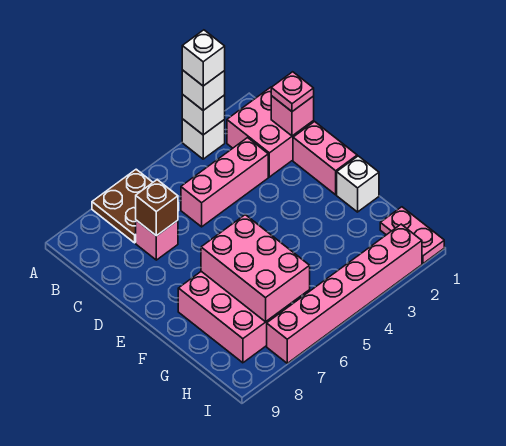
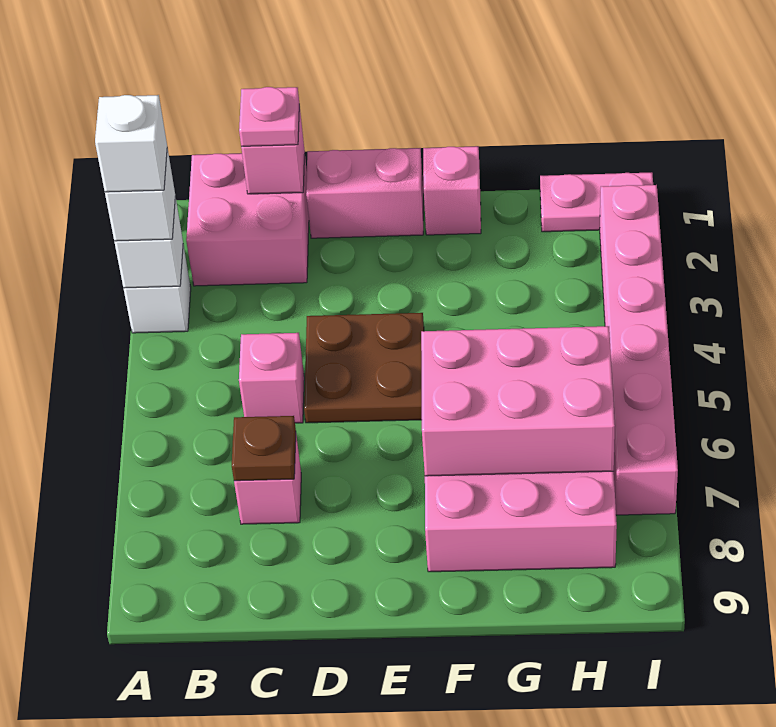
brown 2x2 plate [92,169,179,243] -> brown 2x2 plate moved to [304,313,424,423]
pink 1x3 brick [181,138,268,227] -> pink 1x1 brick [239,333,304,423]
brown 1x1 brick [136,180,178,236] -> brown 1x1 plate [232,416,296,481]
white 1x1 brick [337,156,379,212] -> pink 1x1 brick [423,146,481,235]

